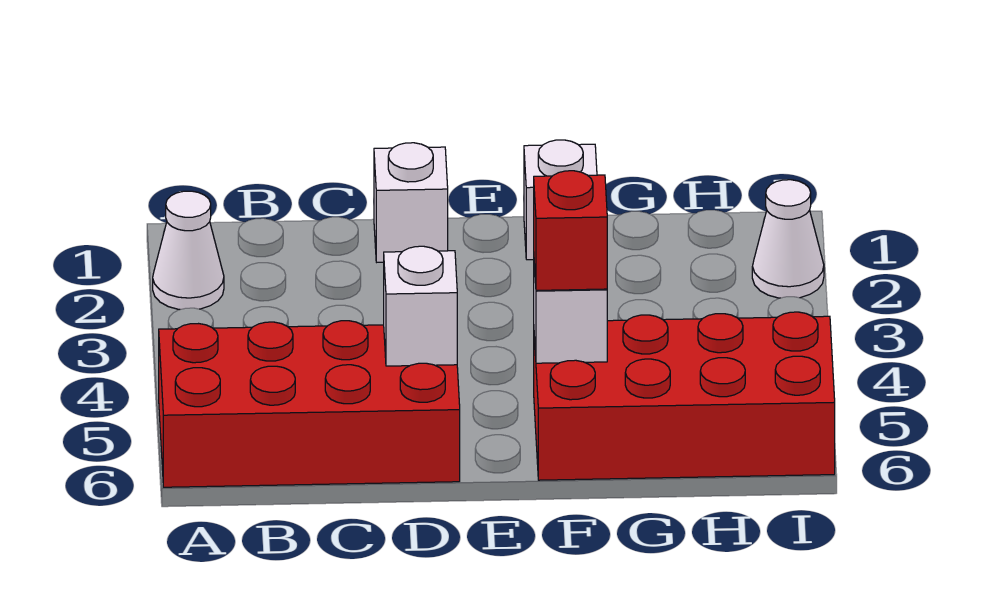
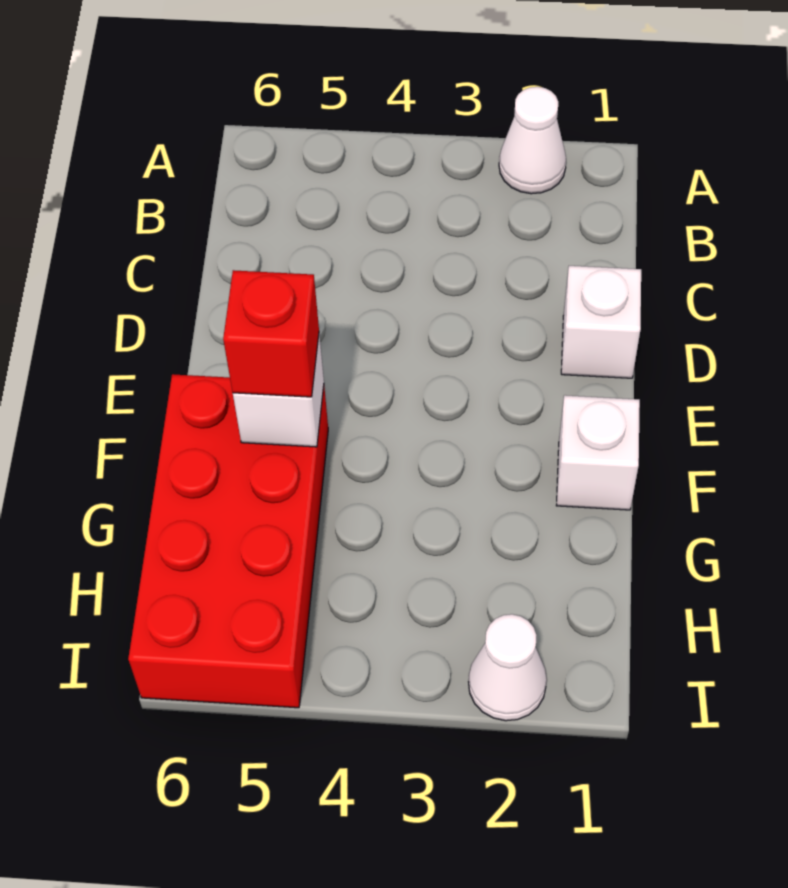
red 2x4 brick [159,321,460,487] -> none
white 1x1 brick [384,246,457,366] -> none

